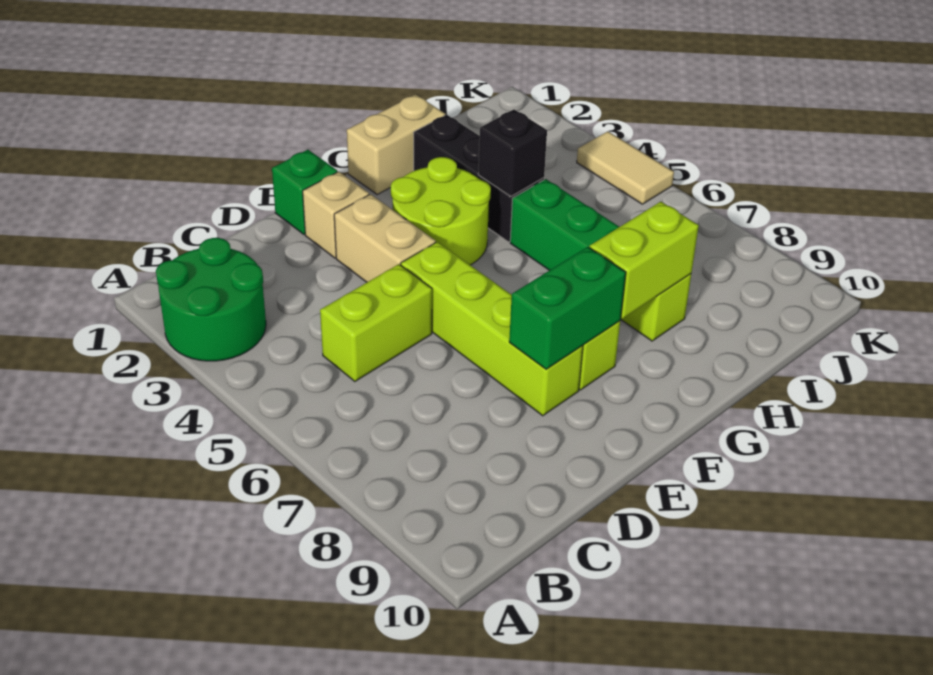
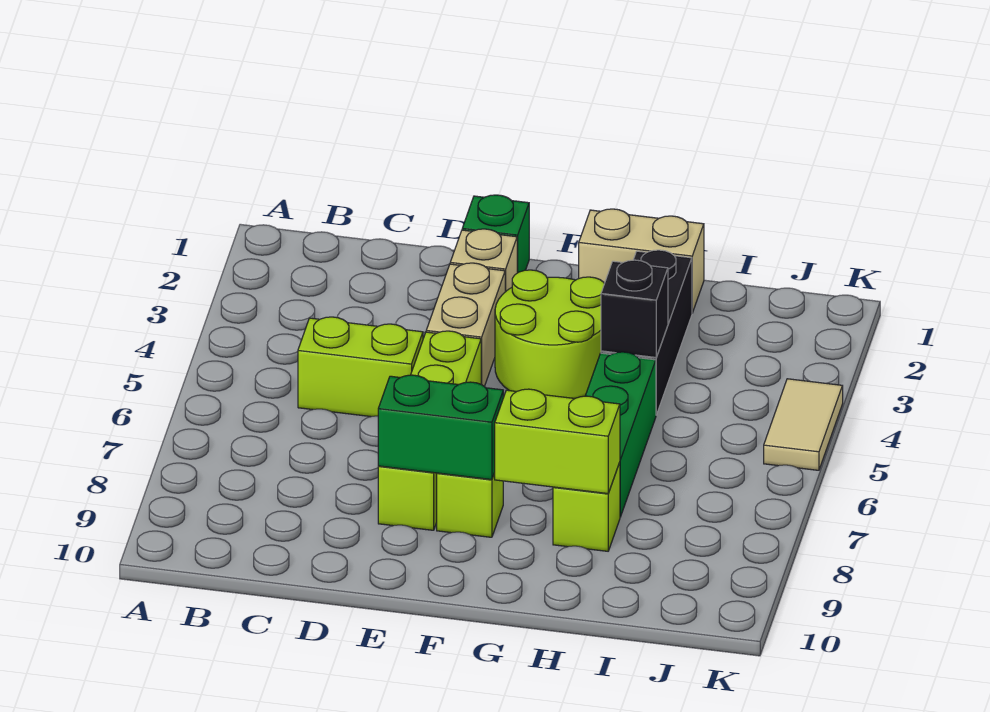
green 2x2 round brick [156,238,266,361] -> none

